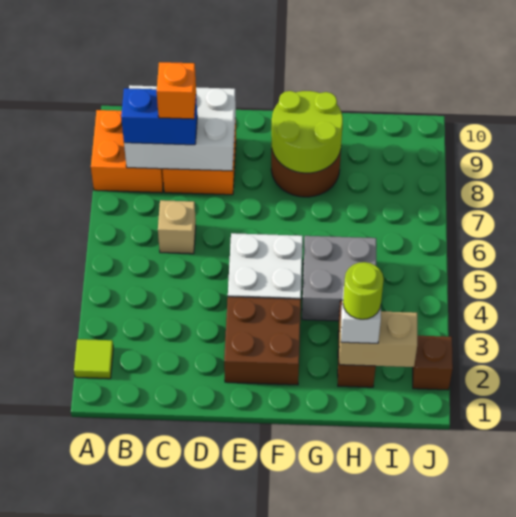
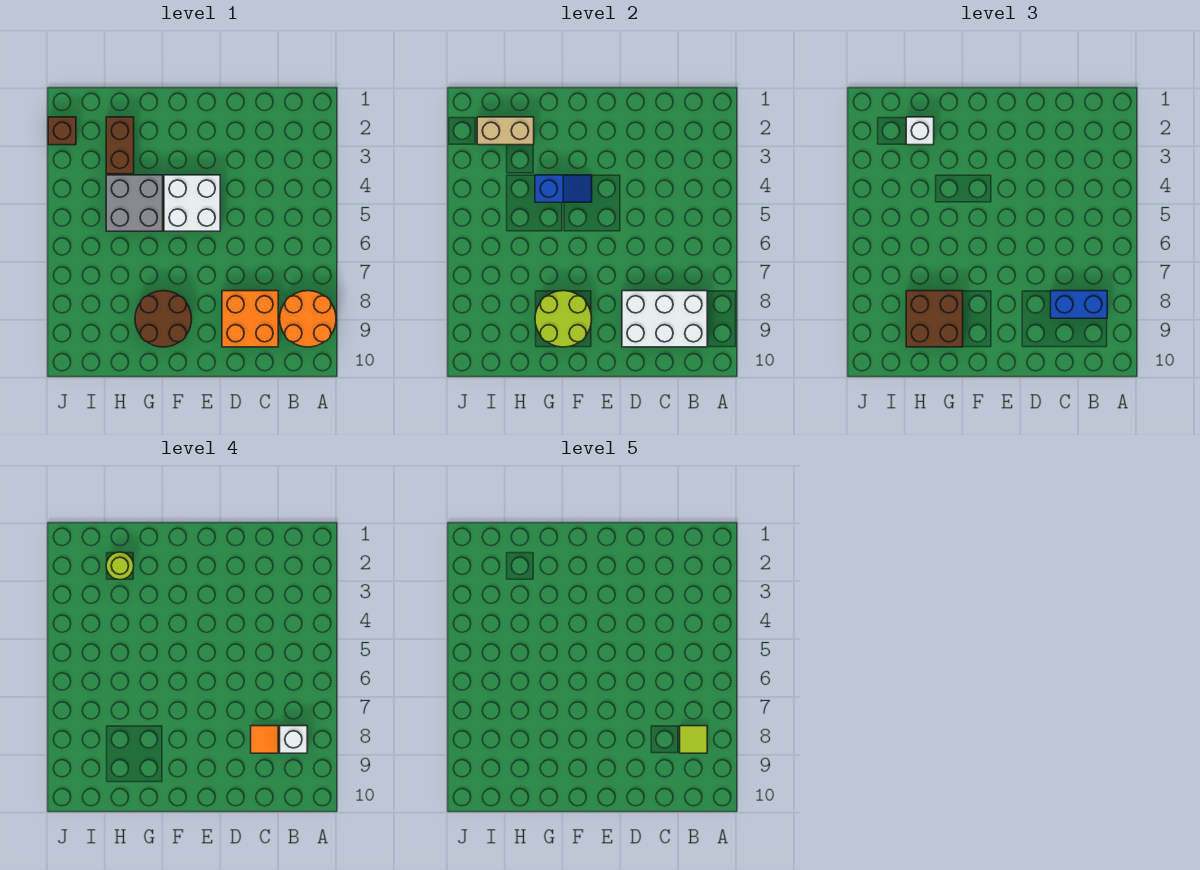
lime 1x1 tile [74,339,113,379] -> lime 1x1 tile moved to [680,726,707,753]
orange 2x2 brick [91,110,163,193] -> orange 2x2 round brick [280,291,336,347]
none -> white 1x1 brick [280,726,307,753]
tan 1x1 brick [158,200,196,254] -> none
orange 1x1 brick [157,62,196,119] -> orange 1x1 tile [251,726,278,753]
brown 2x2 brick [224,297,301,385] -> brown 2x2 brick moved to [906,291,963,347]
none -> blue 1x2 slope [535,175,592,202]

